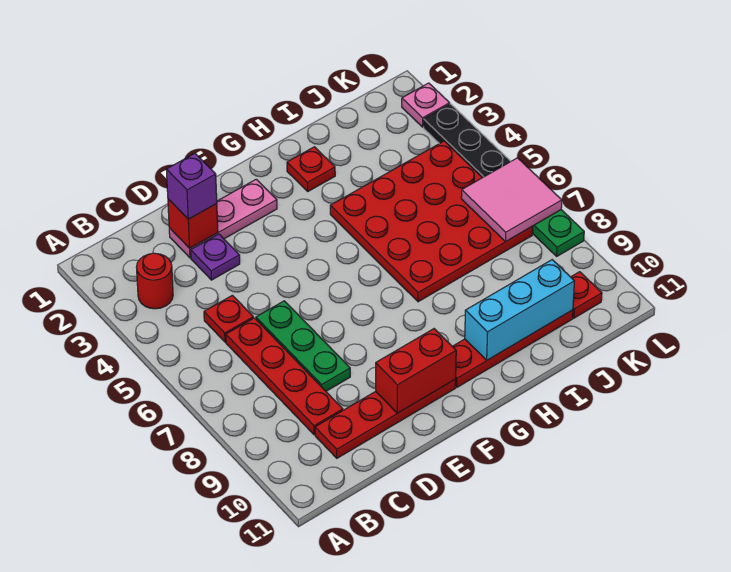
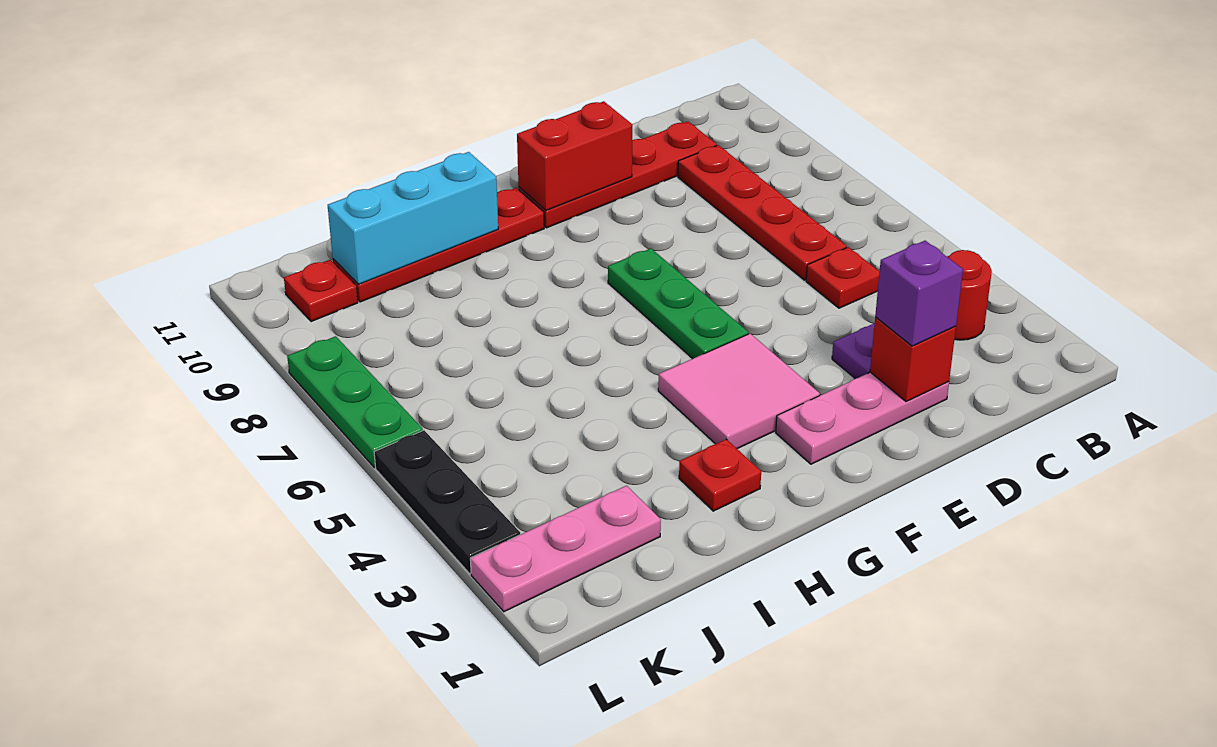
green 1x3 plate [256,301,350,391] -> green 1x3 plate moved to [608,248,748,359]
red 4x4 plate [330,141,533,302] -> none
pink 2x2 tile [461,158,562,242] -> pink 2x2 tile moved to [658,334,820,449]
pink 1x1 plate [402,83,450,127] -> pink 1x3 plate [470,486,661,612]

